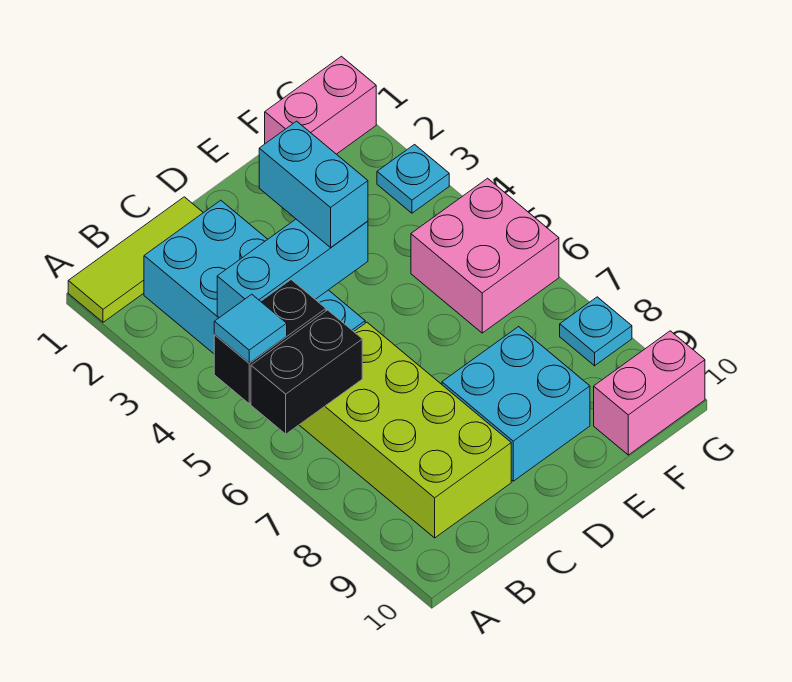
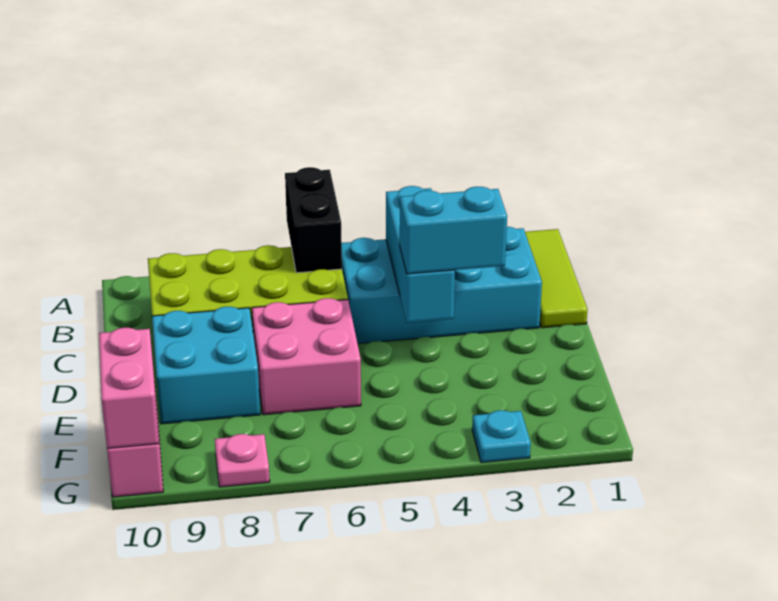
black 1x2 brick [214,280,326,404] -> none
cyan 1x1 tile [214,294,287,363] -> none
pink 1x2 brick [265,56,376,154] -> pink 1x2 brick moved to [99,328,159,448]
pink 2x2 brick [411,178,559,333] -> pink 2x2 brick moved to [252,298,361,415]
cyan 1x1 plate [560,297,632,366] -> pink 1x1 plate [215,434,270,487]

